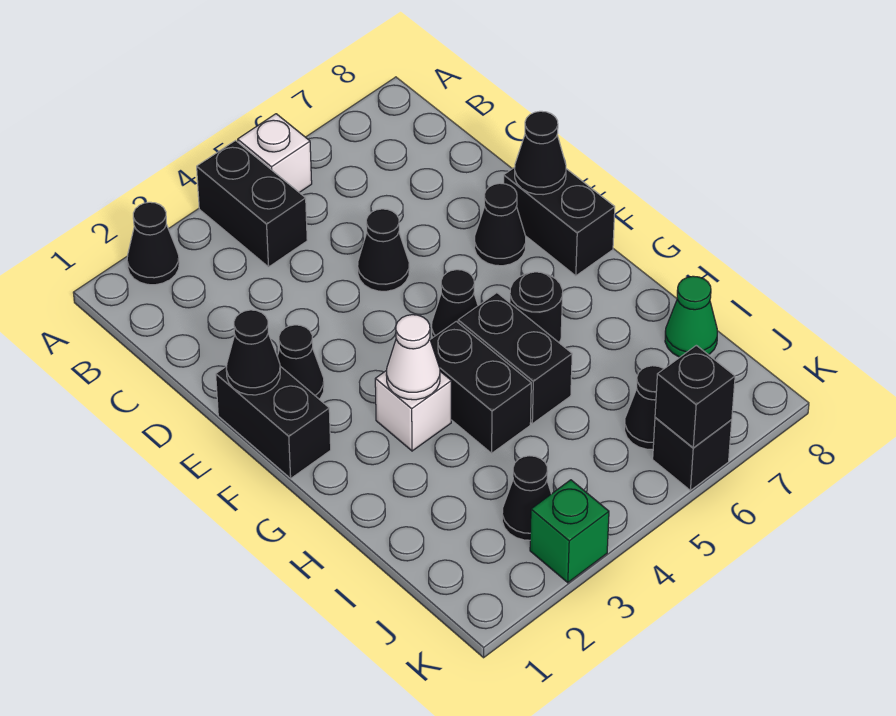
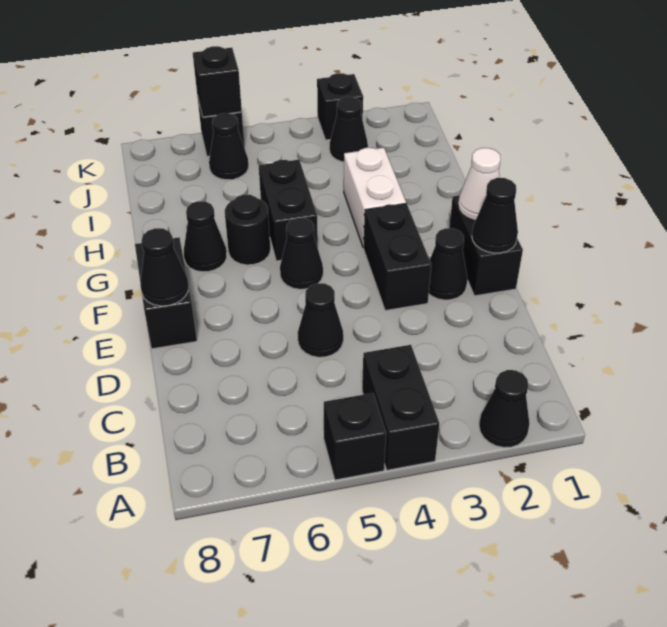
white 1x1 brick [238,114,312,193] -> black 1x1 brick [324,393,386,480]
black 1x1 cone [474,183,526,266] -> black 1x1 cone moved to [184,201,227,272]
white 1x1 brick [375,370,451,451] -> white 1x2 brick [344,148,406,248]
white 1x1 cone [386,315,440,400] -> white 1x1 cone moved to [458,148,501,221]
black 1x2 brick [430,322,531,453] -> black 1x2 brick moved to [364,203,431,311]
green 1x1 cone [665,276,717,357] -> none
green 1x1 brick [530,480,609,583] -> black 1x1 brick [317,73,363,140]

